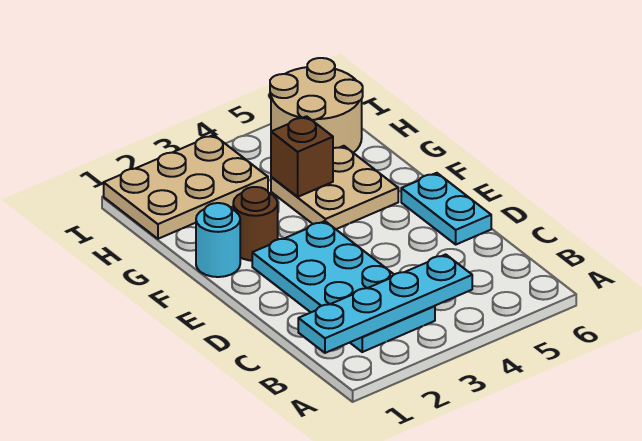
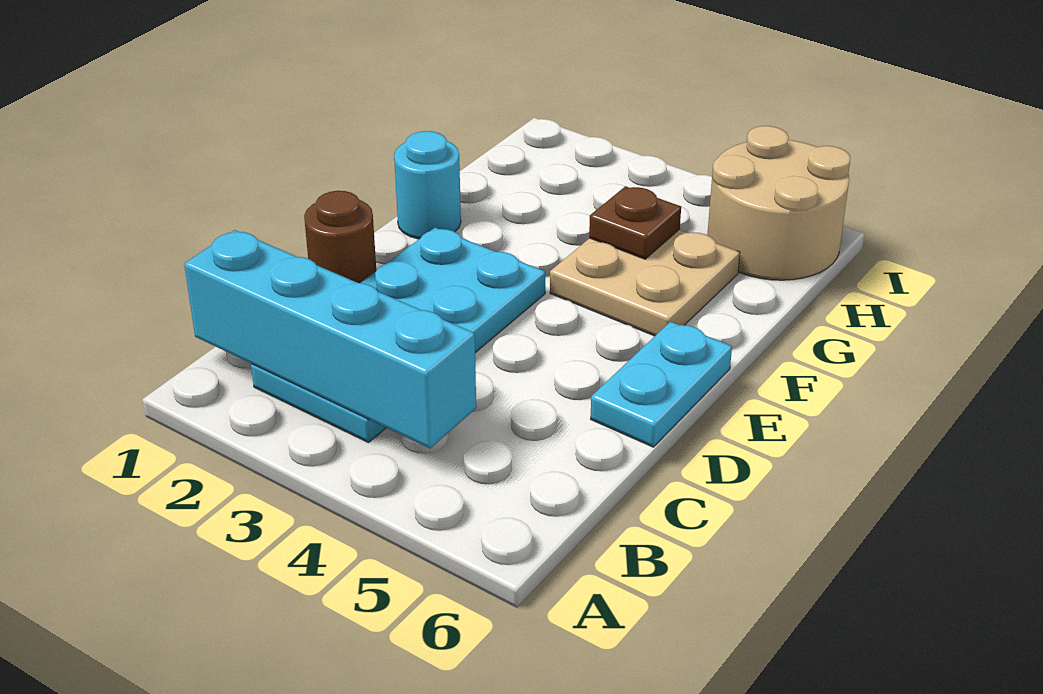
cyan 1x4 plate [298,254,472,353] -> cyan 1x4 brick [184,230,476,448]
brown 1x1 round brick [233,187,278,261] -> brown 1x1 round brick moved to [304,191,376,283]
brown 1x1 brick [271,116,333,197] -> brown 1x1 plate [589,186,681,259]
tan 2x3 plate [104,135,268,239] -> none

